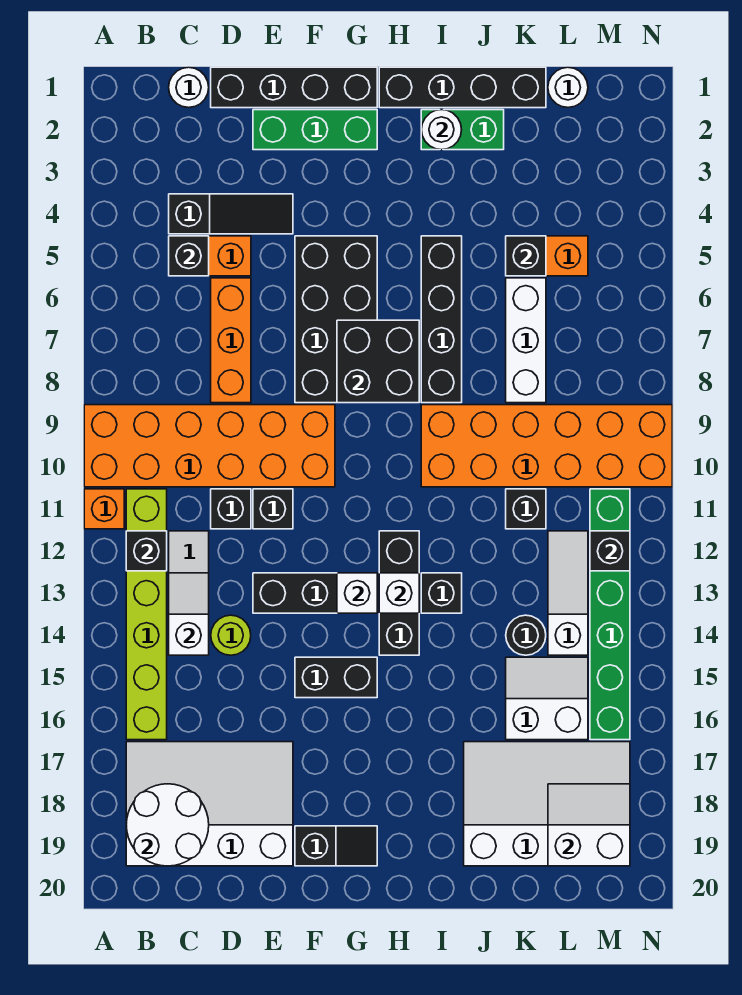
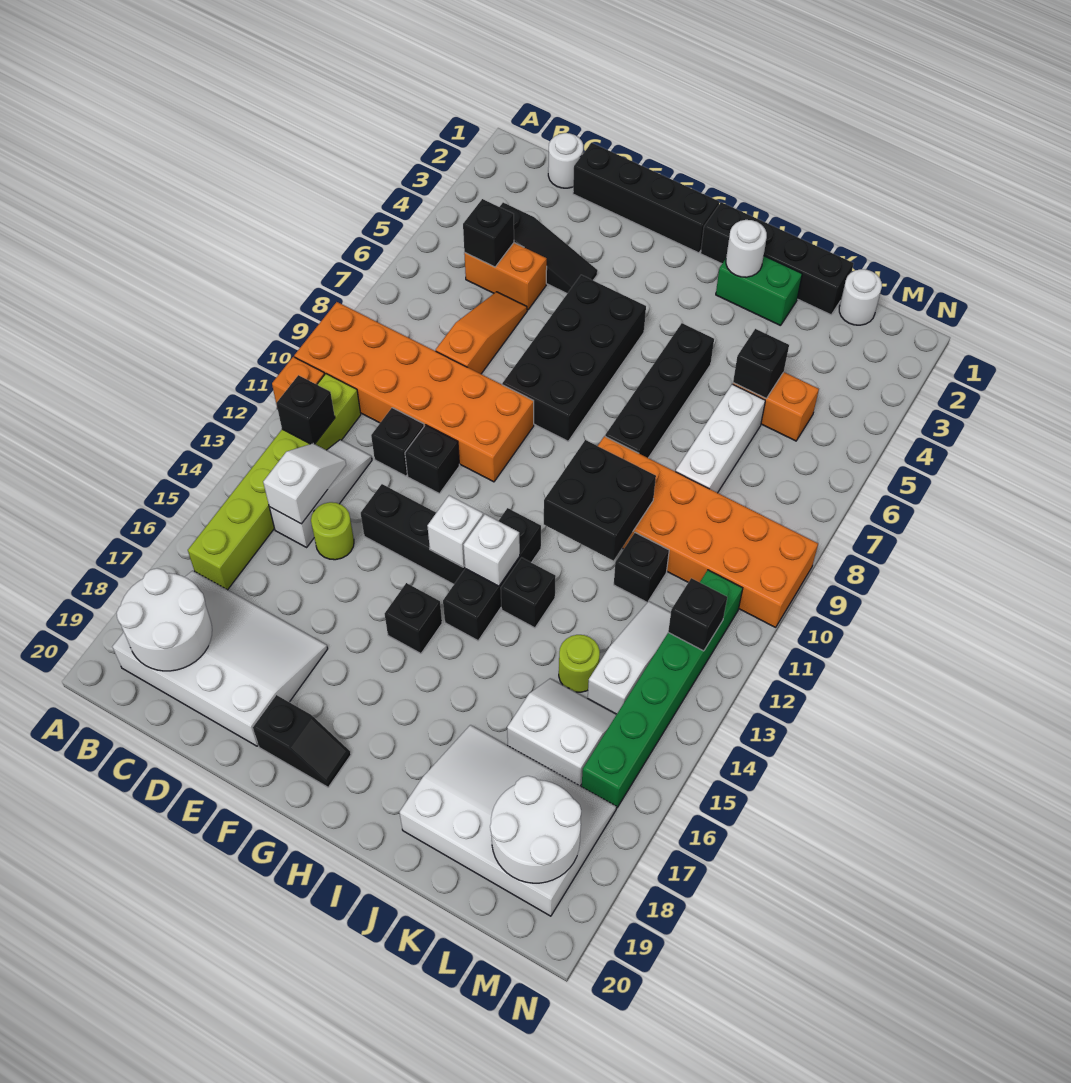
orange 1x3 brick [211,278,251,403] -> orange 1x3 slope [436,292,527,374]
green 1x3 brick [253,110,377,150] -> none
black 1x2 brick [295,657,377,698] -> black 1x1 brick [385,583,442,654]
black 2x2 brick [337,320,419,403] -> black 2x2 brick moved to [544,440,656,561]
black 1x1 round brick [506,615,546,655] -> lime 1x1 round brick [559,635,600,692]
white 2x2 slope [548,784,630,866] -> white 2x2 round brick [490,776,581,883]

